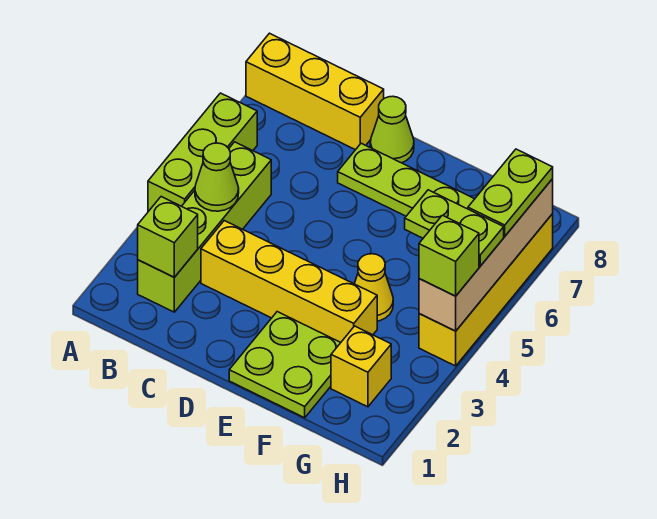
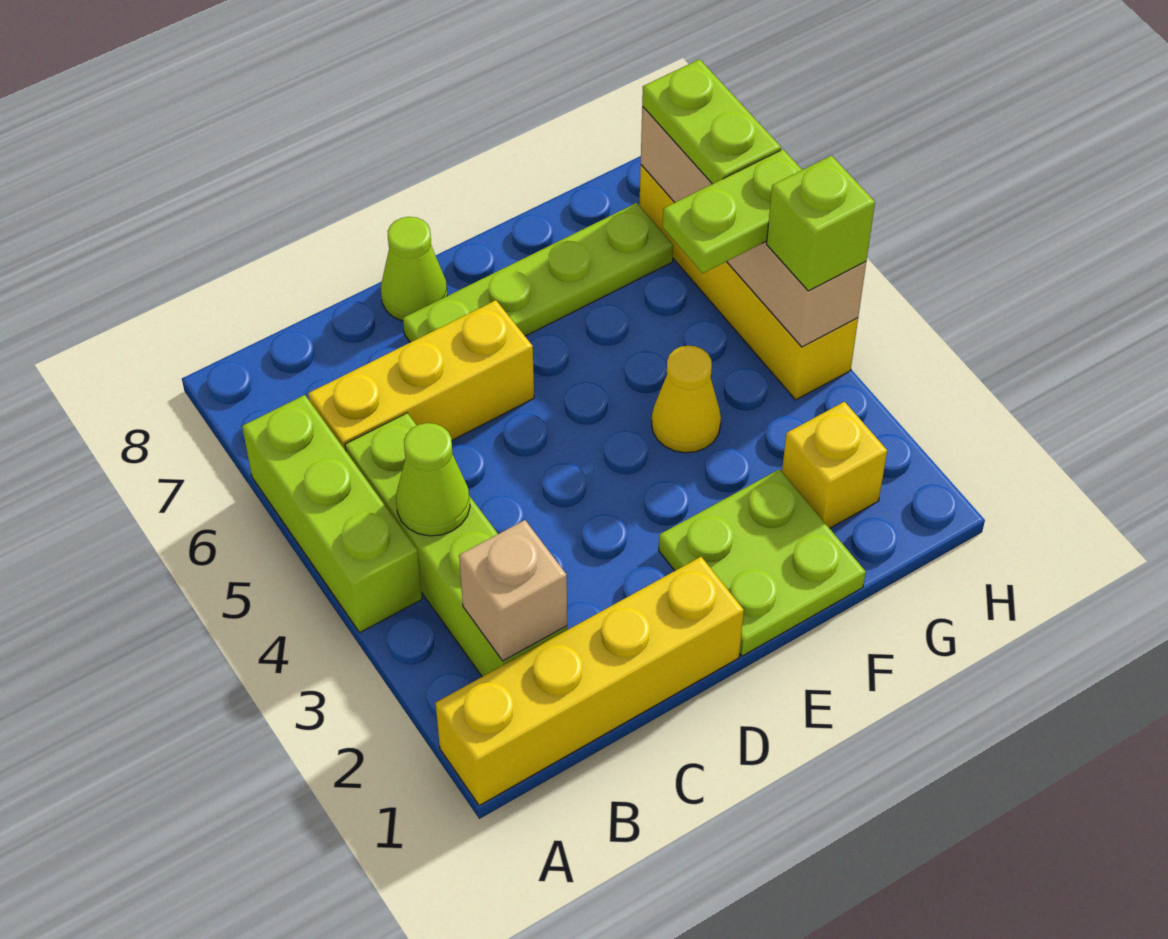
yellow 1x3 brick [246,33,384,150] -> yellow 1x3 brick moved to [308,300,534,451]
lime 1x1 brick [138,197,198,277] -> tan 1x1 brick [459,520,567,661]
yellow 1x4 brick [201,221,377,342] -> yellow 1x4 brick moved to [436,557,744,806]

